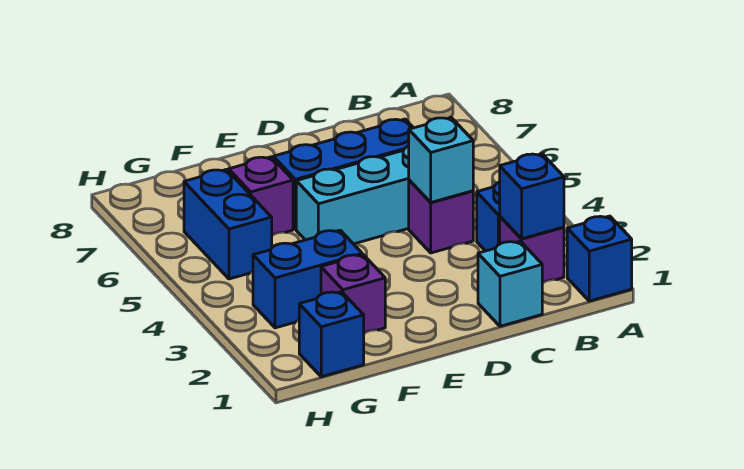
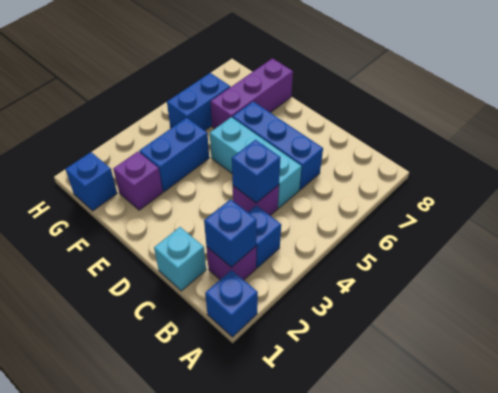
cyan 1x1 brick [409,118,473,202] -> blue 1x1 brick [232,140,281,203]
blue 1x2 brick [253,230,362,328] -> blue 1x2 brick turned to [139,118,209,192]
purple 1x1 brick [229,157,293,235] -> purple 1x3 brick [211,58,293,129]

